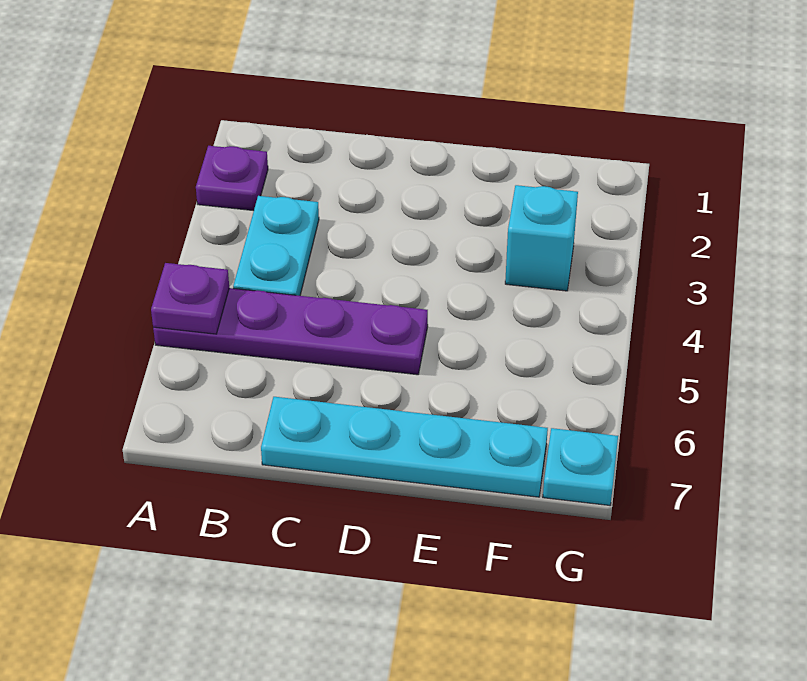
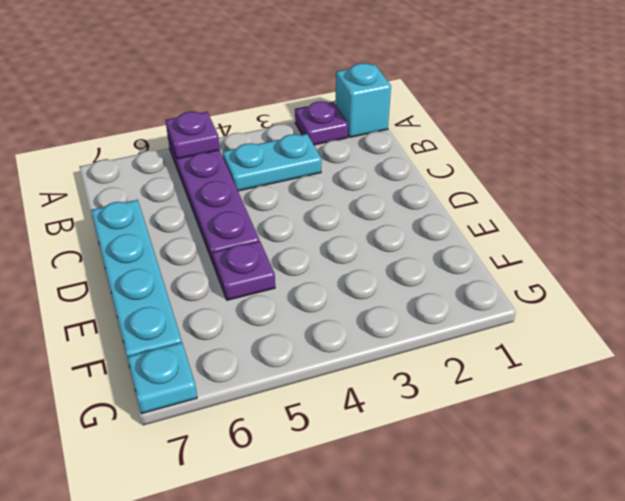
none -> purple 1x1 plate [212,241,275,300]
cyan 1x1 brick [505,185,578,291] -> cyan 1x1 brick moved to [335,63,391,137]

